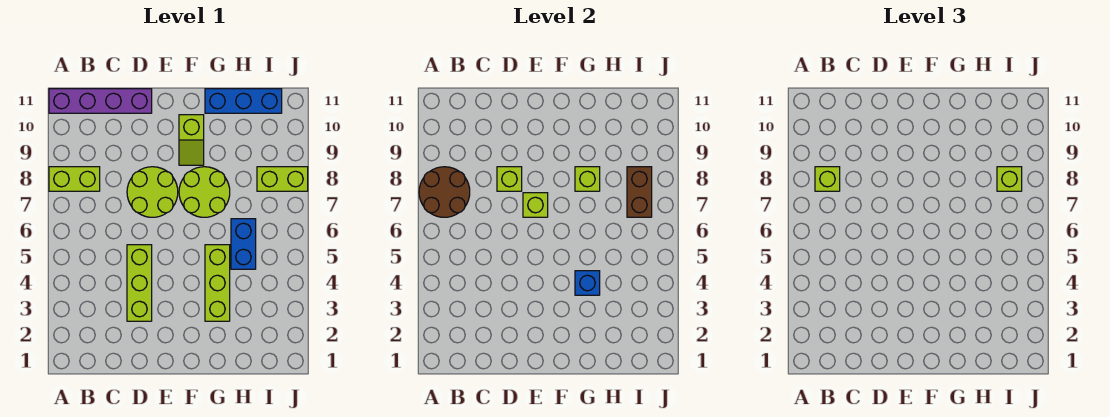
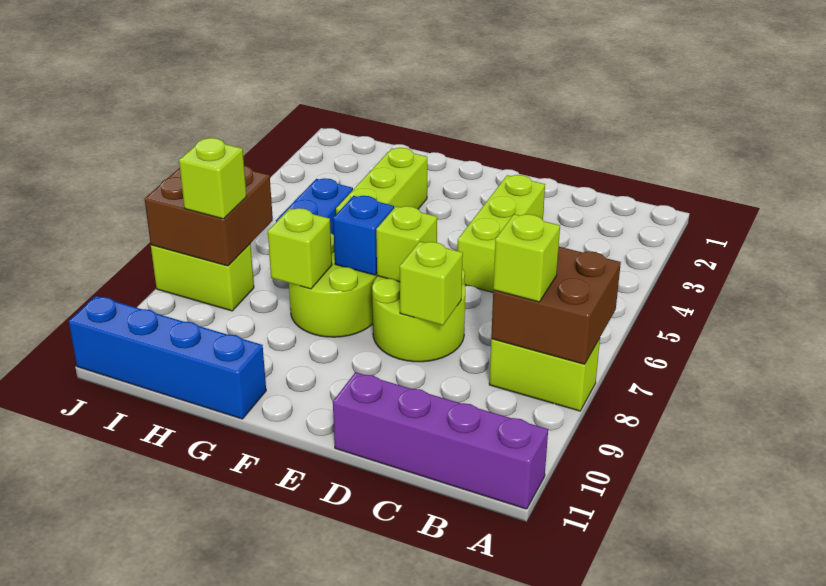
brown 2x2 round brick [419,167,470,217] -> brown 2x2 brick [491,247,621,364]
lime 1x2 slope [179,115,204,165] -> none
blue 1x1 brick [575,271,600,295] -> blue 1x1 brick moved to [333,196,394,275]
blue 1x3 brick [205,89,282,113] -> blue 1x4 brick [69,296,266,419]
brown 1x2 brick [627,167,652,217] -> brown 2x2 brick [145,166,273,266]

